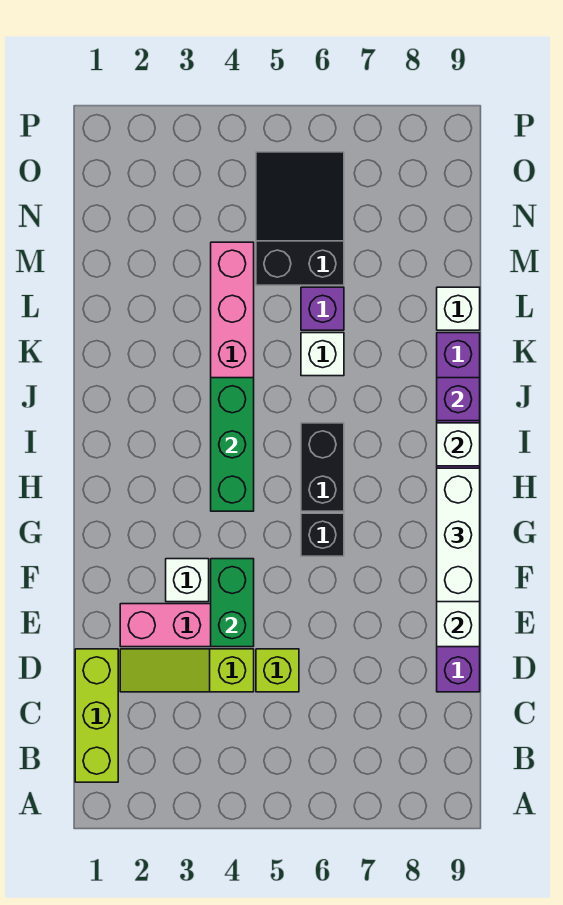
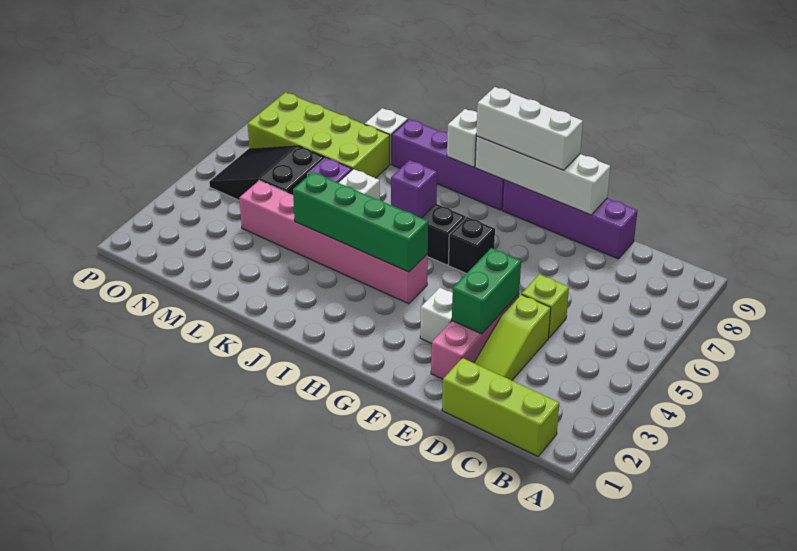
green 1x2 brick [211,559,254,647] -> green 1x2 brick turned to [452,248,521,334]
green 1x3 brick [211,378,254,511] -> green 1x4 brick [293,172,428,272]
purple 1x1 brick [437,378,480,421] -> purple 1x1 brick moved to [391,160,437,218]
none -> lime 2x4 brick [248,92,390,178]

